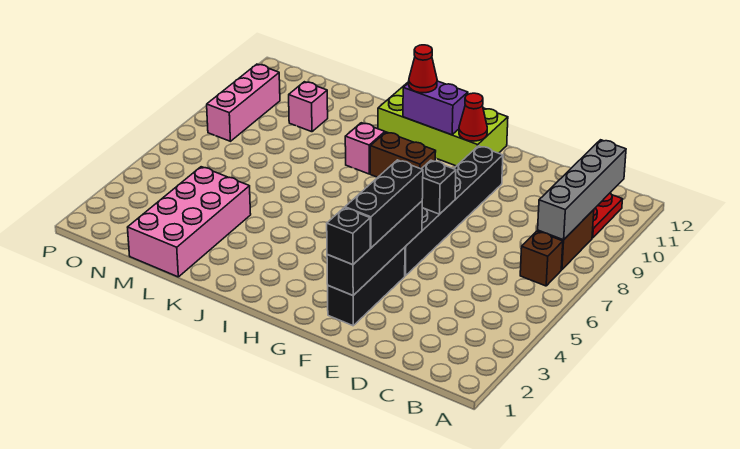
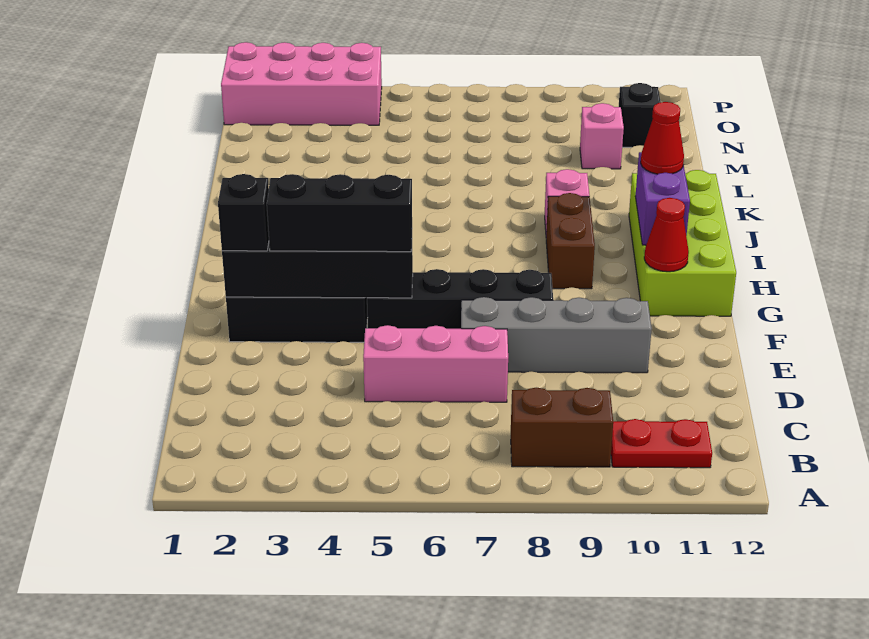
brown 1x1 brick [520,231,563,286] -> none
grey 1x4 brick [538,140,626,240] -> grey 1x4 brick moved to [461,297,652,373]
black 1x6 brick [405,146,503,276] -> black 1x4 brick [367,269,553,329]
black 1x1 brick [422,160,456,214] -> black 1x1 brick moved to [619,83,661,147]
pink 2x4 brick [128,167,251,277] -> pink 2x4 brick moved to [221,42,382,125]
pink 1x3 brick [207,64,280,141] -> pink 1x3 brick moved to [363,325,508,402]

